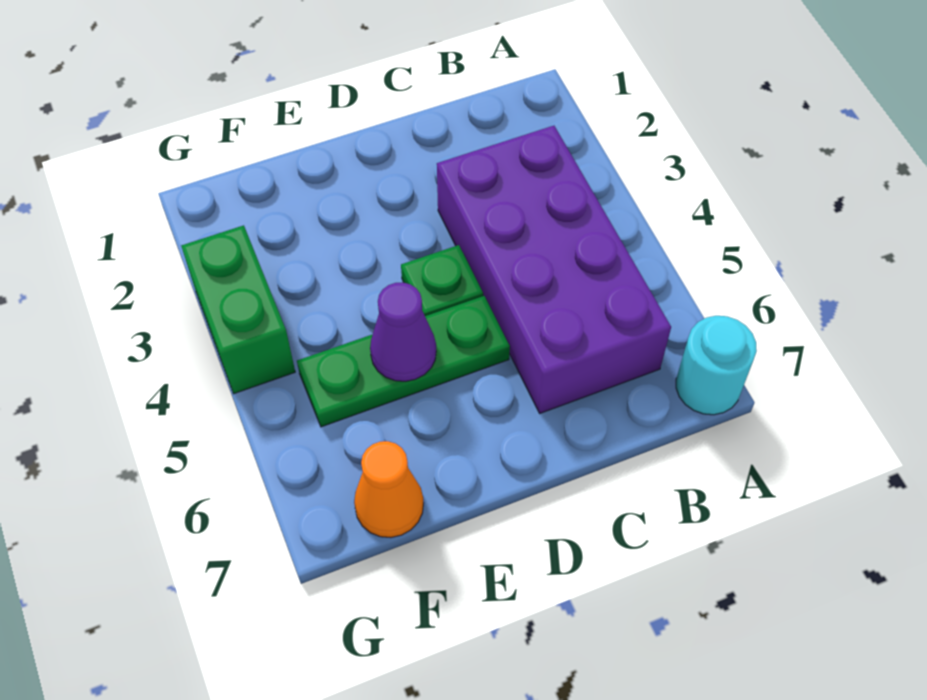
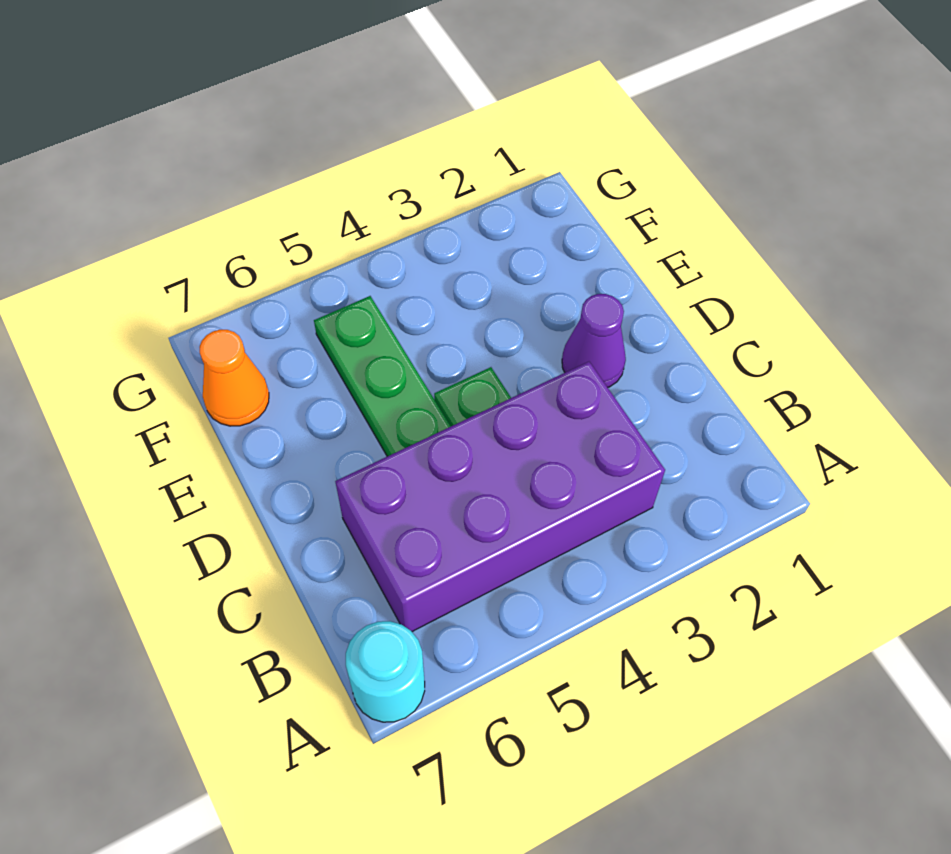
purple 1x1 cone [370,282,436,381] -> purple 1x1 cone moved to [562,294,626,387]
green 1x2 brick [181,225,295,394] -> none

